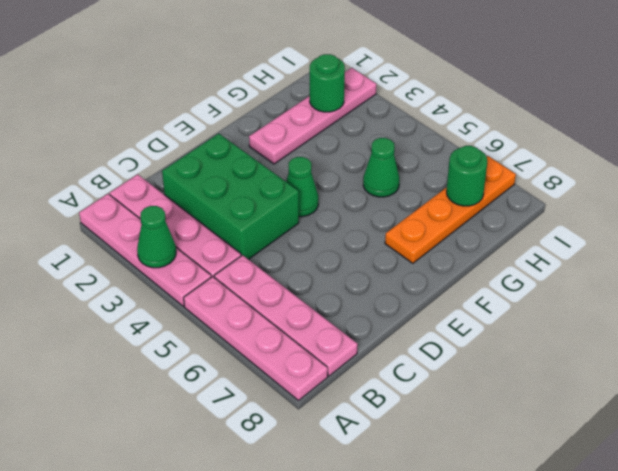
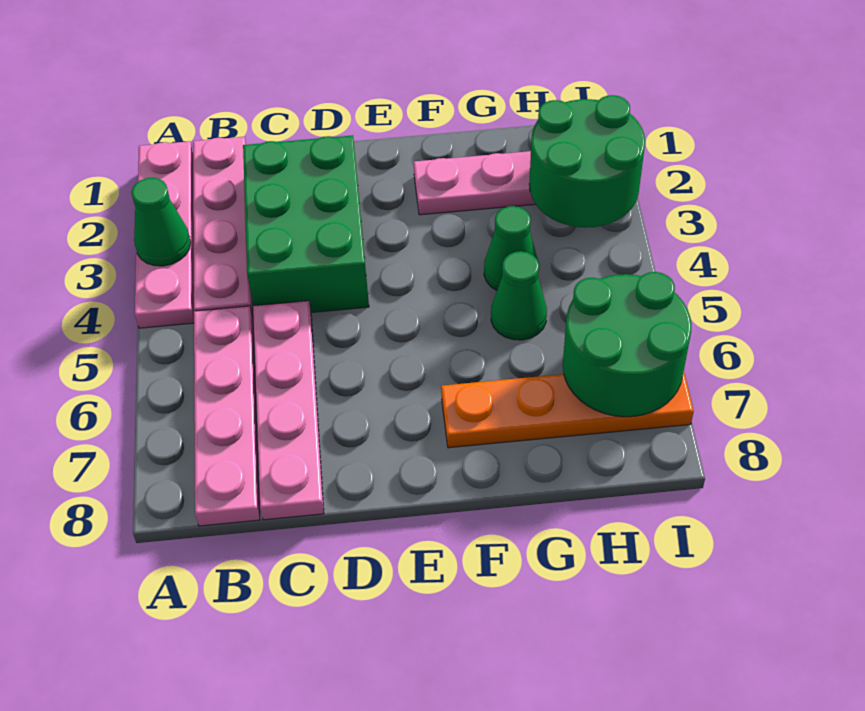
pink 1x4 plate [184,277,328,401] -> pink 1x4 plate moved to [253,301,324,520]
green 1x1 cone [286,157,318,217] -> green 1x1 cone moved to [484,206,538,290]
green 1x1 round brick [310,54,345,112] -> green 2x2 round brick [529,95,645,228]
green 1x1 round brick [447,146,487,206] -> green 2x2 round brick [563,272,691,417]

